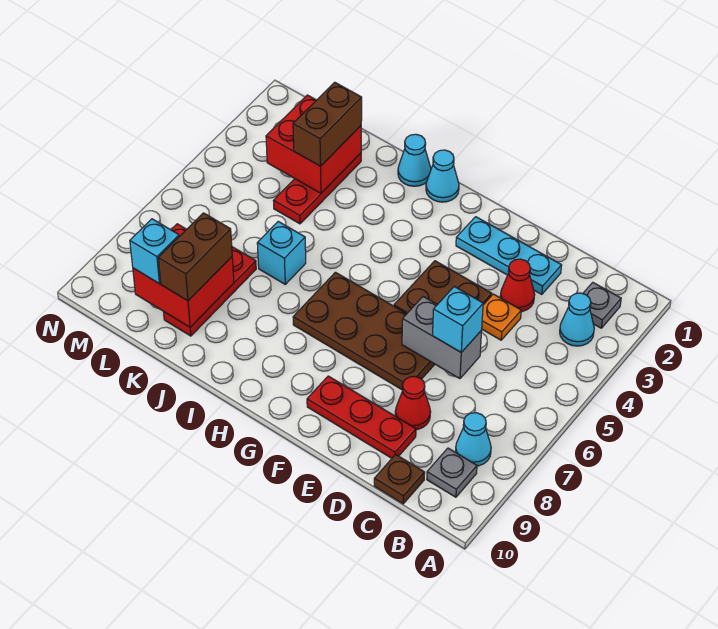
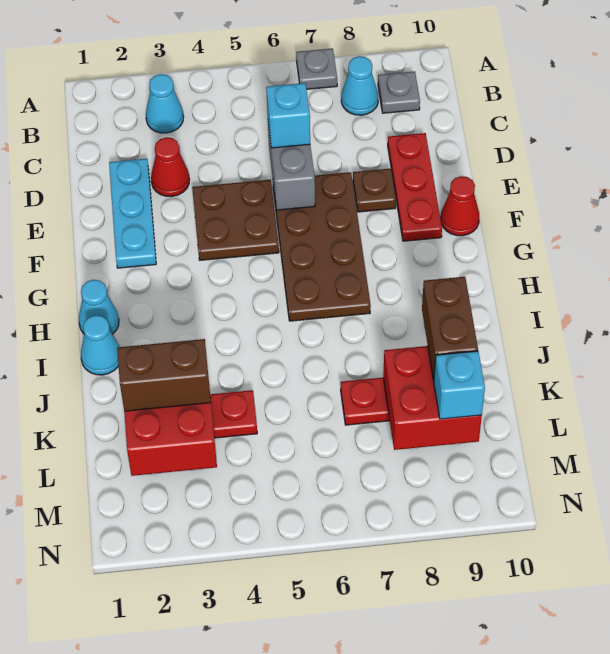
grey 1x1 plate [583,282,621,328] -> grey 1x1 plate moved to [296,48,337,89]
brown 1x1 plate [374,454,425,504] -> brown 1x1 plate moved to [353,168,396,212]
orange 1x1 plate [482,294,521,340] -> none
red 1x1 cone [395,376,431,430] -> red 1x1 cone moved to [441,176,479,236]
cyan 1x1 brick [257,221,306,284] -> none
brown 1x2 brick [158,213,232,301] -> brown 1x2 brick turned to [422,277,478,381]

